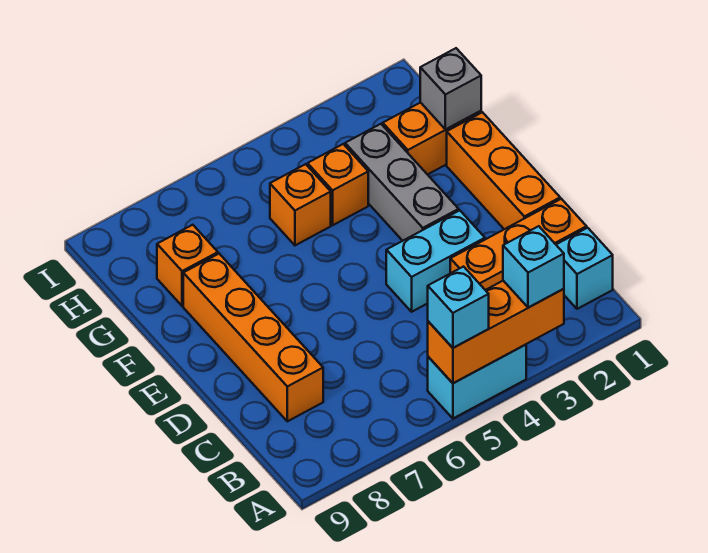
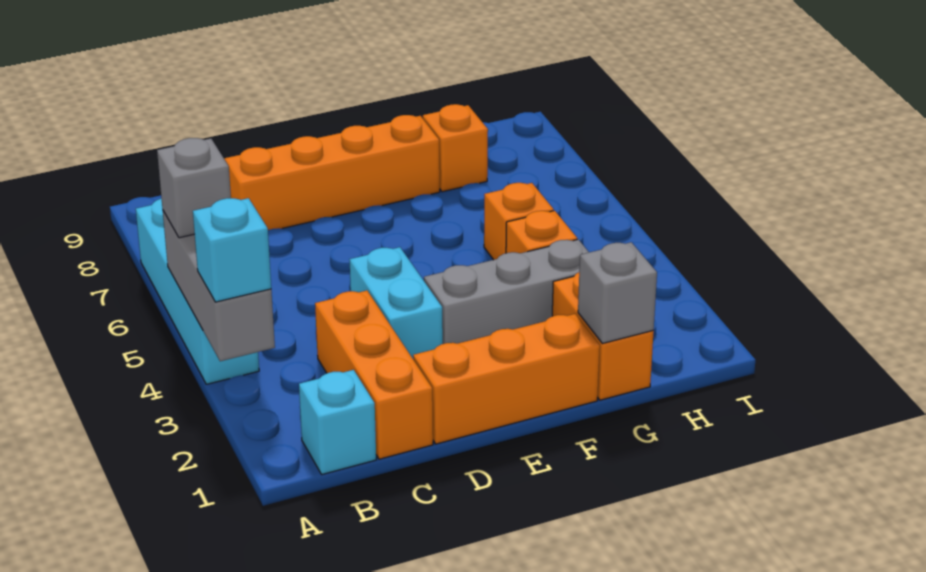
orange 1x3 brick [428,281,564,383] -> grey 1x3 brick [163,211,275,361]
cyan 1x2 brick [428,345,526,418] -> cyan 1x4 brick [136,199,259,384]
cyan 1x1 brick [428,267,489,348] -> grey 1x1 brick [157,138,231,238]

